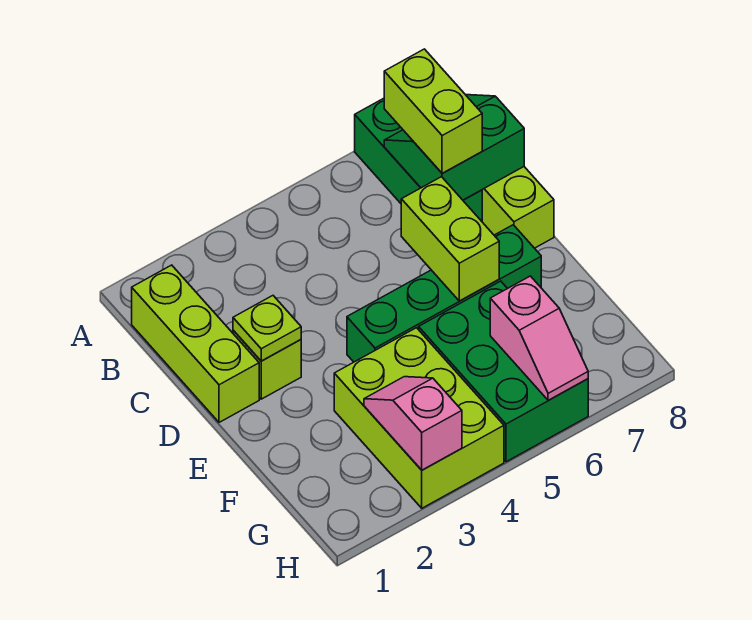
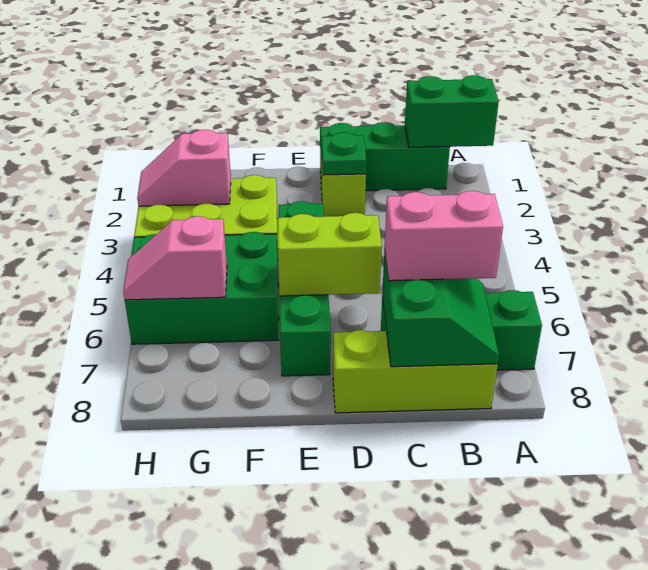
none -> green 1x2 brick [405,75,499,148]
lime 1x3 brick [132,265,259,422] -> green 1x3 brick [320,122,450,191]
lime 1x2 brick [384,49,482,173] -> pink 1x2 brick [385,191,503,281]
lime 1x1 plate [233,296,301,361] -> green 1x1 plate [322,132,366,175]
pink 1x2 slope [364,377,462,470] -> pink 1x2 slope turned to [137,130,231,206]

